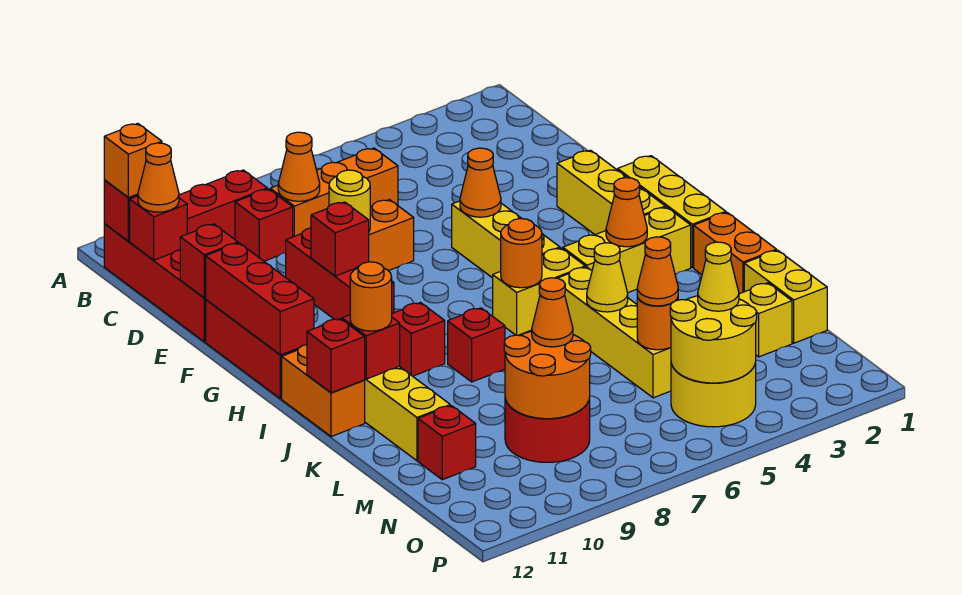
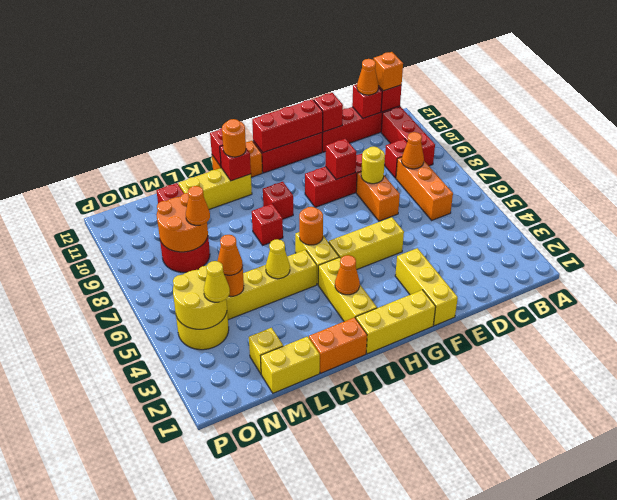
yellow 1x3 brick [557,150,665,235] -> yellow 1x3 brick turned to [395,248,458,326]
orange 1x1 cone [460,148,501,217] -> none

